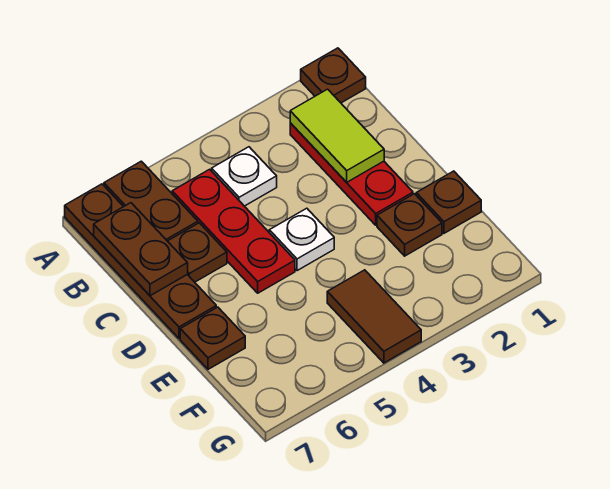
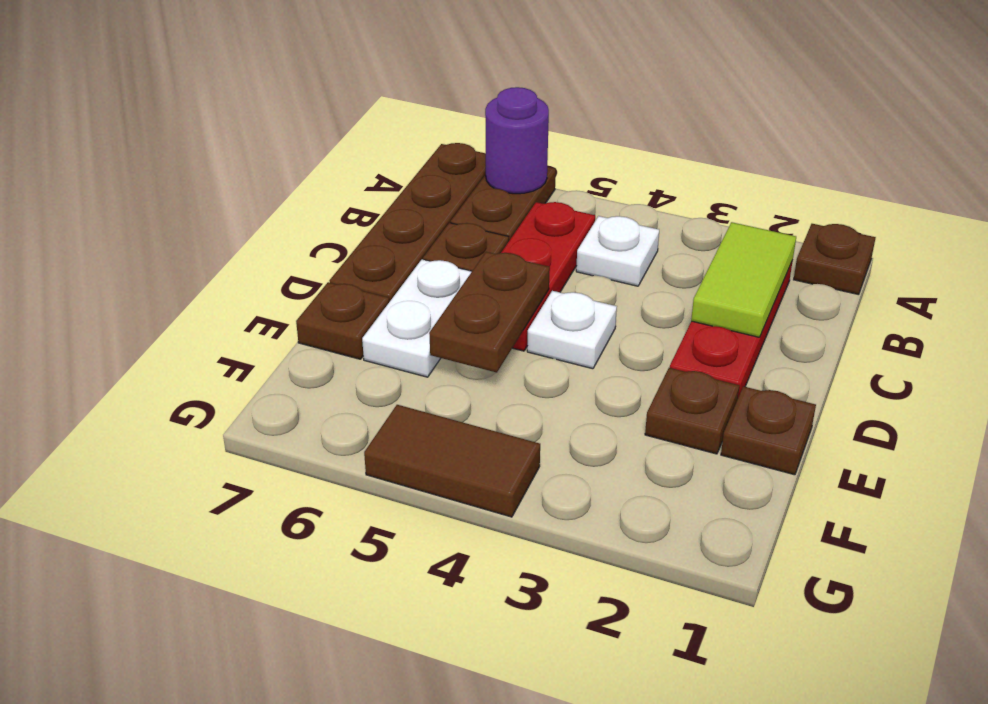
none -> purple 1x1 round brick [485,87,549,194]
brown 1x2 plate [94,203,188,296] -> brown 1x2 plate moved to [429,252,550,373]
none -> white 1x2 plate [362,259,472,377]
brown 1x2 tile [327,270,421,363] -> brown 1x2 tile turned to [364,405,540,517]

